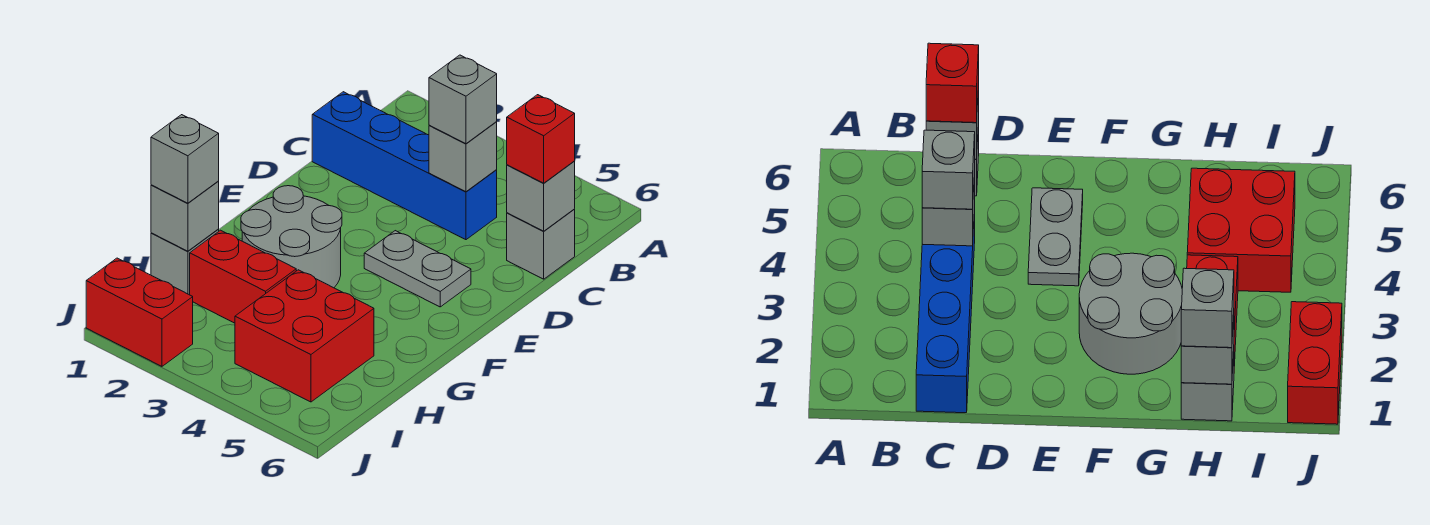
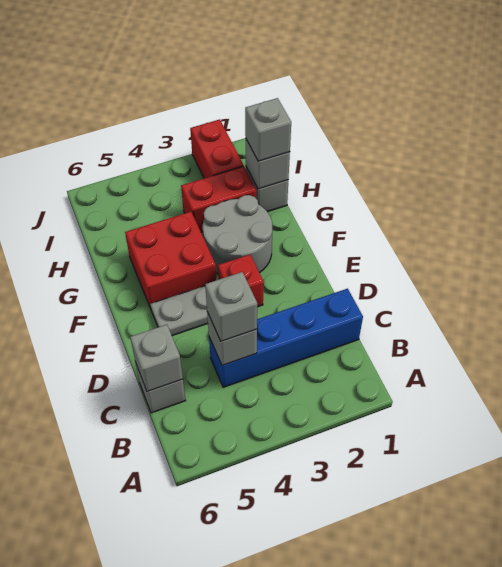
red 1x1 brick [507,95,575,183] -> red 1x1 brick moved to [218,255,264,307]
red 2x2 brick [235,270,374,402] -> red 2x2 brick moved to [125,212,216,308]
red 1x2 brick [86,258,193,366] -> red 1x2 brick turned to [190,119,244,178]

